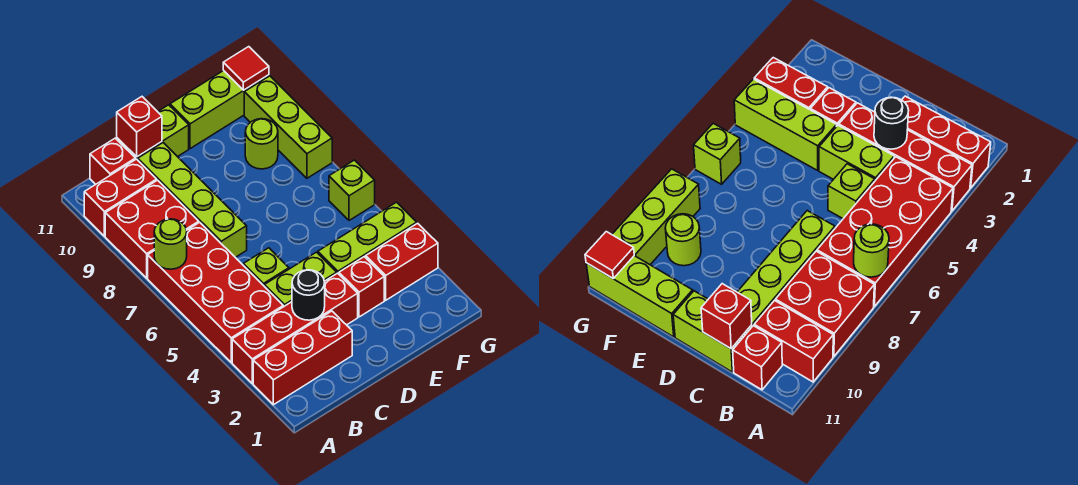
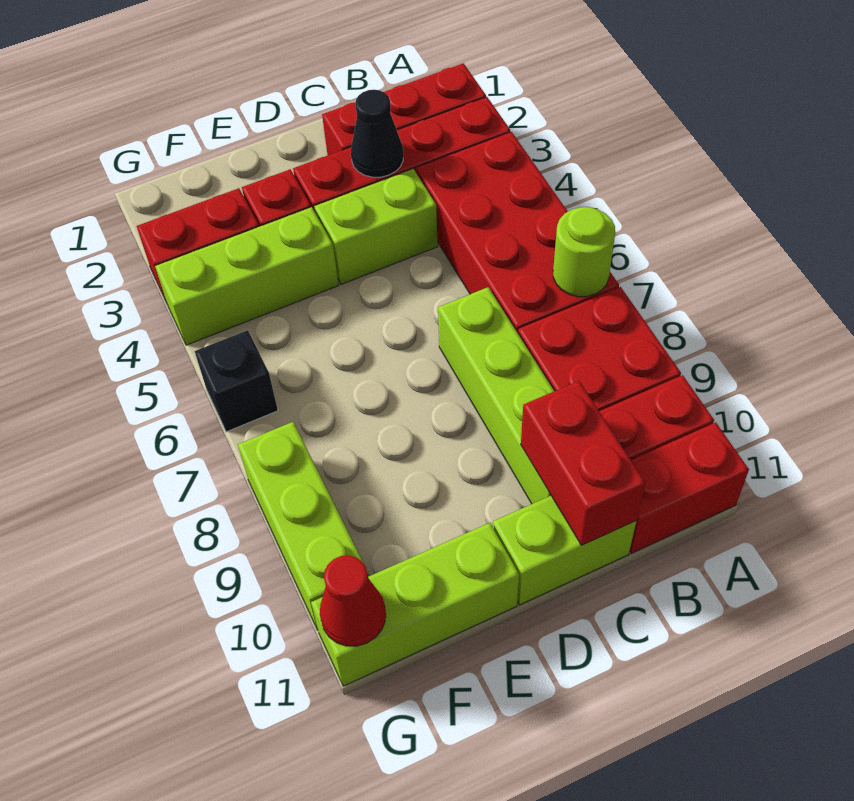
red 1x1 brick [90,138,135,184] -> red 1x2 brick [630,423,749,553]
black 1x1 round brick [292,270,325,320] -> black 1x1 cone [351,90,403,177]
lime 1x1 brick [243,248,289,286] -> none
red 1x1 brick [117,97,162,157] -> red 1x2 brick [521,381,645,545]
lime 1x1 round brick [245,119,278,169] -> none
lime 1x1 brick [329,160,375,220] -> black 1x1 brick [195,330,278,432]
red 1x1 tile [223,47,269,90] -> red 1x1 cone [320,555,386,646]

